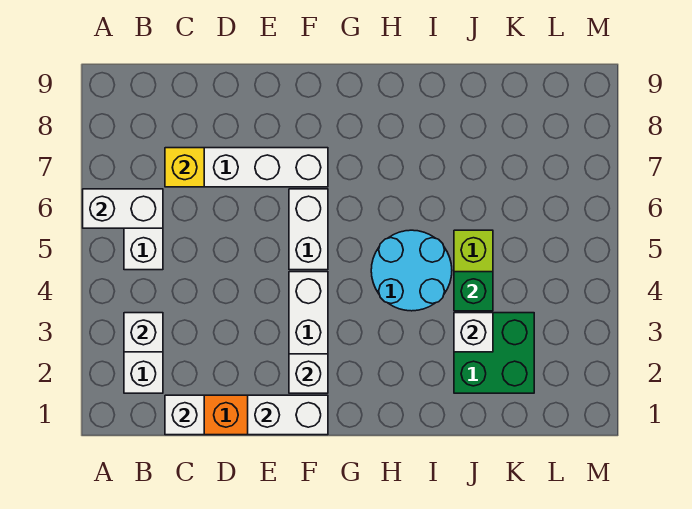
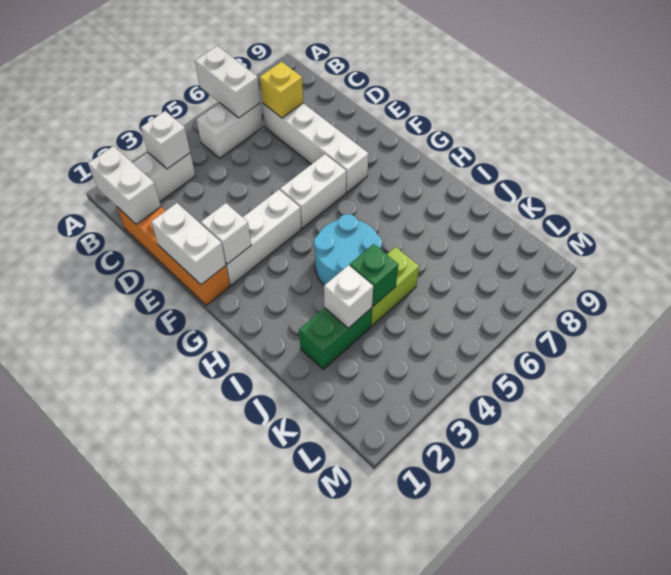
white 1x1 brick [165,395,204,435] -> white 1x2 brick [88,146,161,224]
green 2x2 brick [454,313,534,393] -> green 1x2 brick [299,308,372,369]

